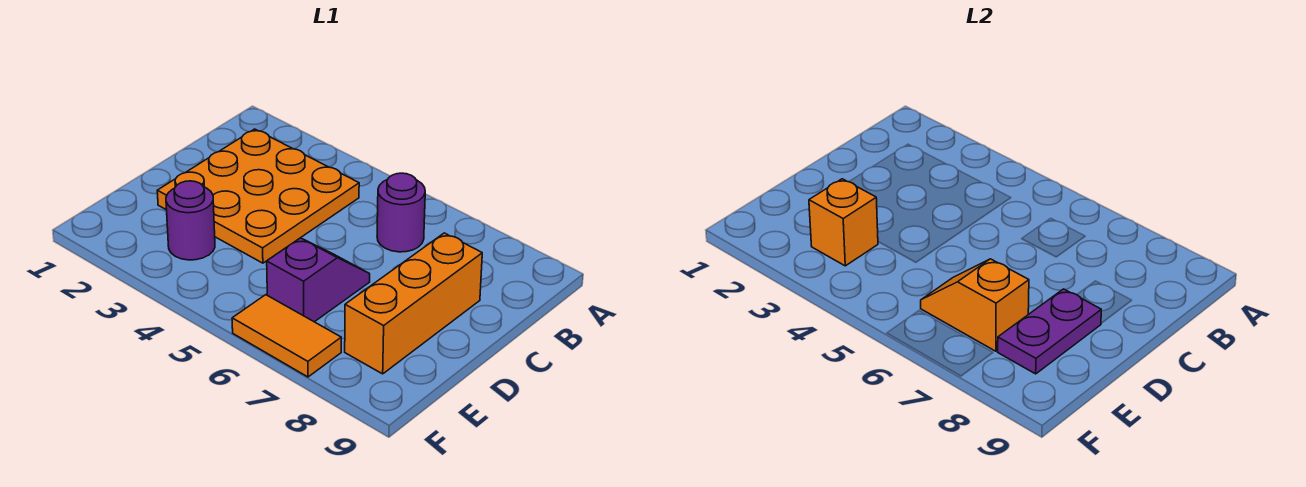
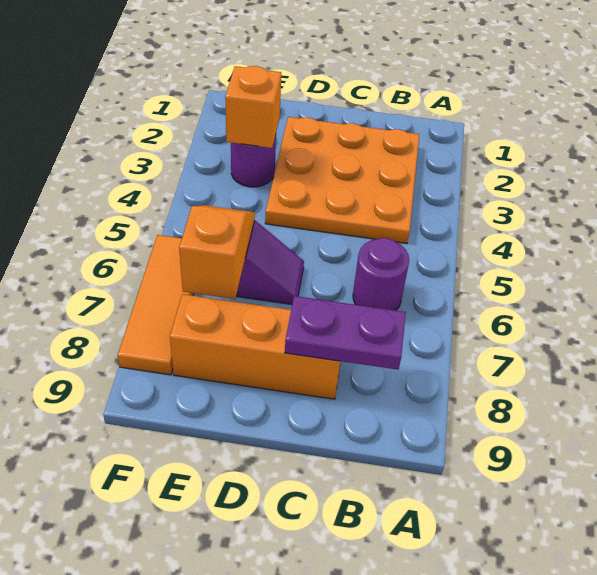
purple 1x2 plate [998,289,1101,374] -> purple 1x2 plate moved to [285,296,406,370]
orange 1x2 tile [232,295,341,377] -> orange 1x3 tile [118,235,194,375]

